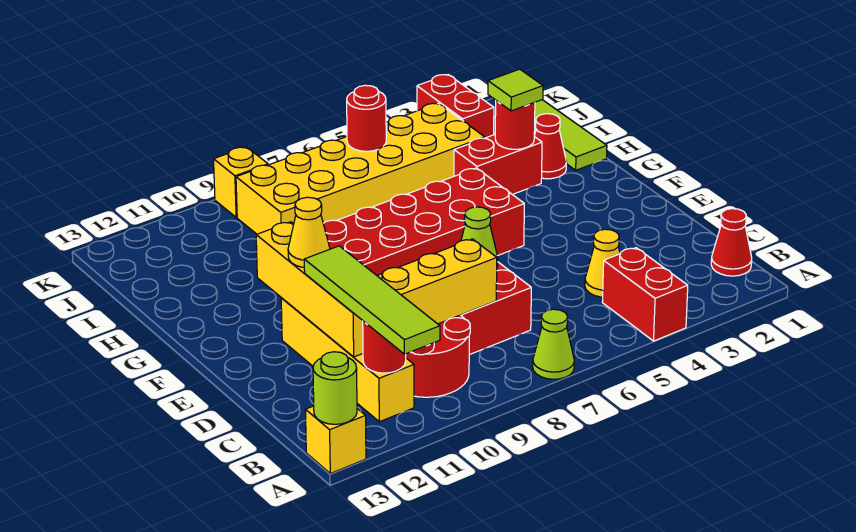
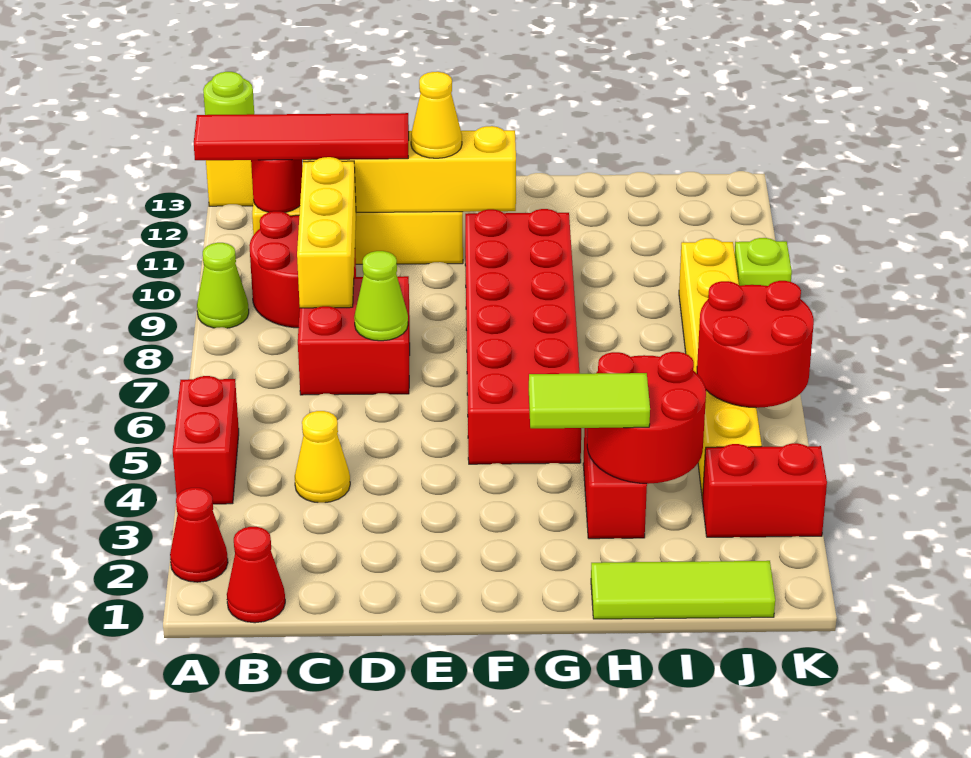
red 1x2 brick [602,248,688,341] -> red 1x2 brick turned to [173,376,239,504]
lime 1x1 cone [533,309,574,379] -> lime 1x1 cone moved to [197,243,249,328]
lime 1x4 tile [304,246,440,354] -> red 1x4 tile [194,113,409,160]
red 1x1 cone [534,114,567,179] -> red 1x1 cone moved to [170,488,228,582]
red 1x1 round brick [495,101,535,149] -> red 2x2 round brick [587,352,706,484]
lime 1x1 tile [488,69,543,111] -> lime 1x2 tile [529,373,650,428]
yellow 2x6 brick [236,103,485,234] -> yellow 1x6 brick [679,238,762,499]
red 1x1 round brick [347,85,386,151] -> red 2x2 round brick [697,281,814,408]
yellow 1x1 brick [214,147,268,217] -> lime 1x1 brick [735,238,792,286]

